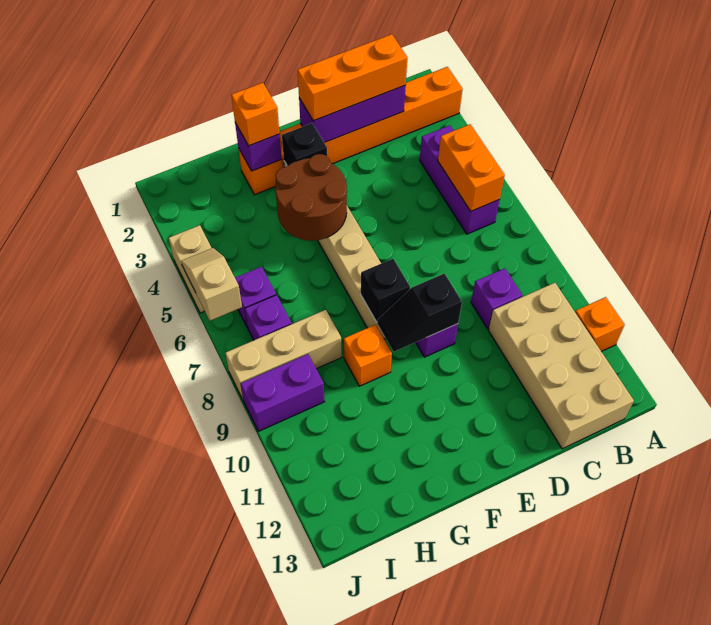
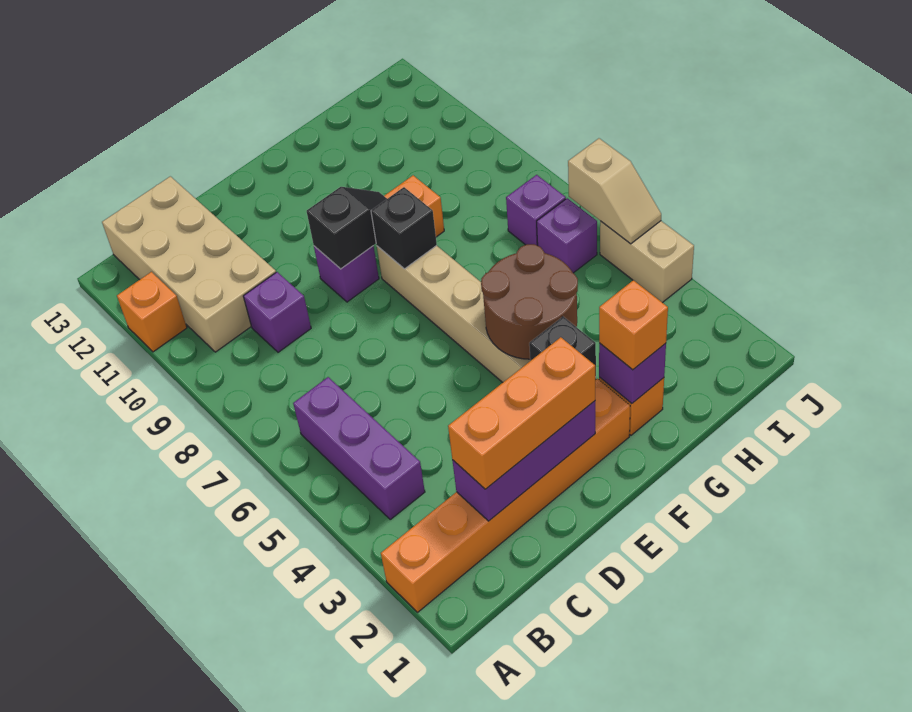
orange 1x2 brick [438,124,505,211] -> none
tan 1x3 brick [225,310,342,401] -> none
purple 1x2 brick [241,354,324,431] -> none

